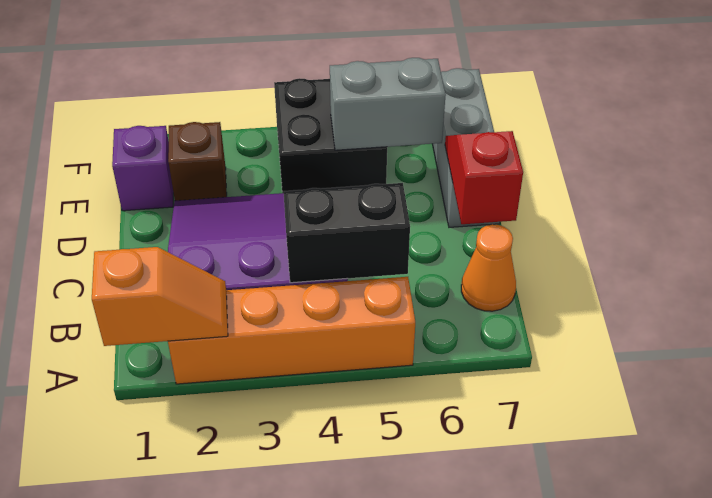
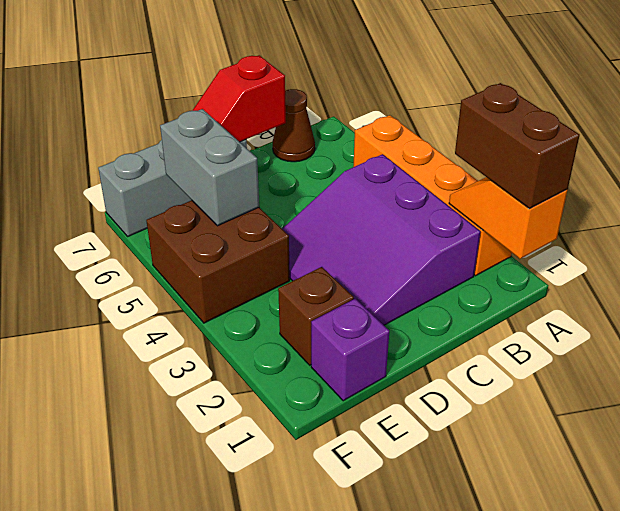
none -> brown 1x2 brick [455,83,580,209]
black 1x2 brick [284,183,410,283] -> none
orange 1x1 cone [461,224,516,311] -> brown 1x1 cone [273,89,315,162]
black 2x2 brick [274,78,387,193] -> brown 2x2 brick [146,200,290,323]

